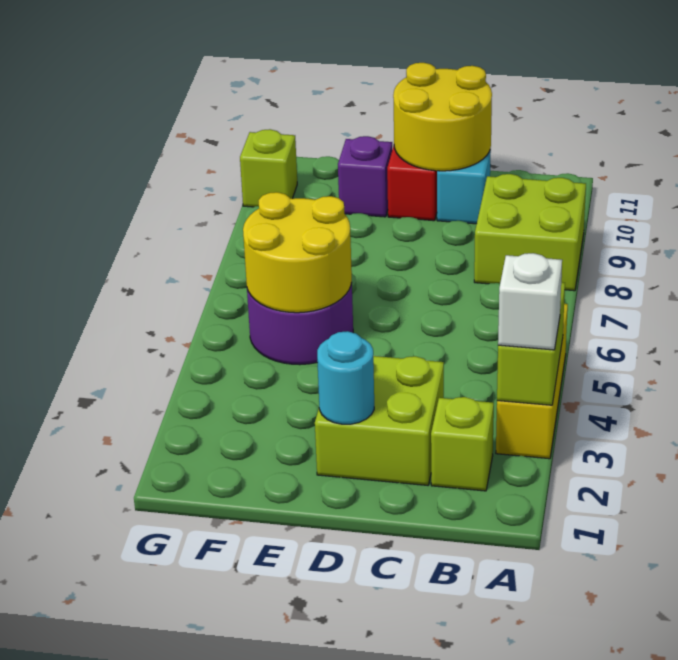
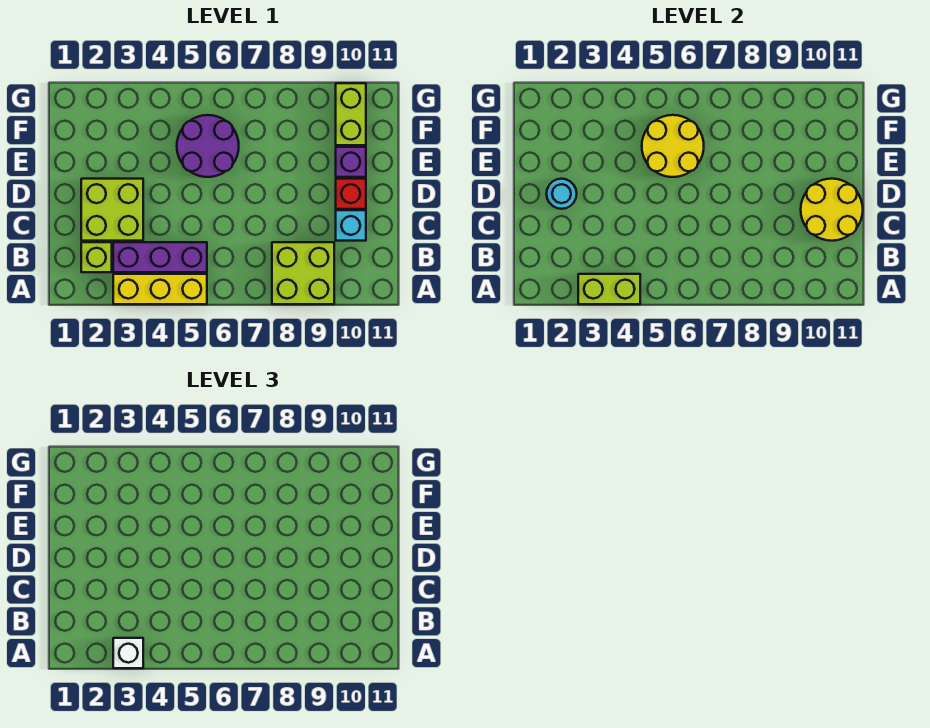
none -> purple 1x3 brick [113,242,207,272]
lime 1x1 brick [240,129,297,207] -> lime 1x2 brick [336,83,366,145]

